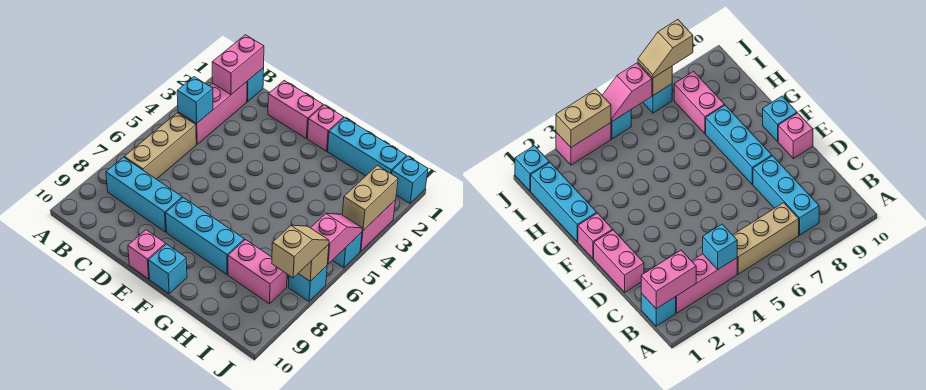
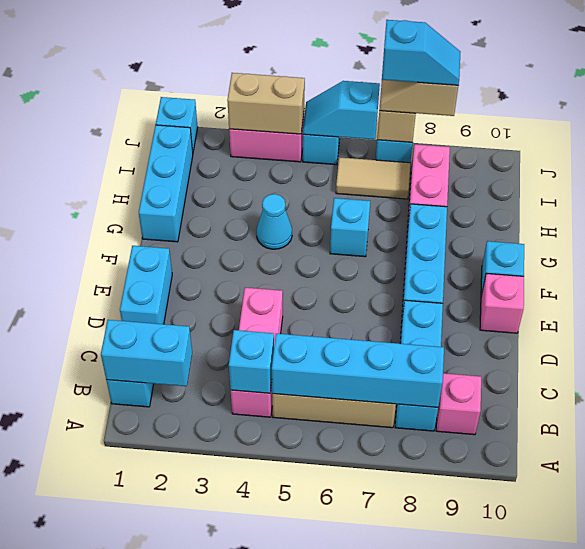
pink 1x2 brick [212,35,264,95] -> cyan 1x2 brick [101,320,192,386]
pink 1x3 brick [178,82,247,144] -> pink 1x3 brick turned to [231,288,283,417]
none -> cyan 1x4 brick [272,334,444,407]
pink 1x2 brick [268,81,323,138] -> cyan 1x2 brick [120,246,172,324]
pink 1x1 brick [307,105,344,151] -> pink 1x1 brick moved to [436,373,481,435]
none -> cyan 1x1 cone [256,194,292,249]
none -> cyan 1x1 brick [330,198,370,257]
none -> tan 1x2 tile [336,157,410,199]
pink 1x2 slope [311,213,362,264] -> cyan 1x2 slope [303,81,380,140]
none -> cyan 1x2 slope [382,20,460,85]

